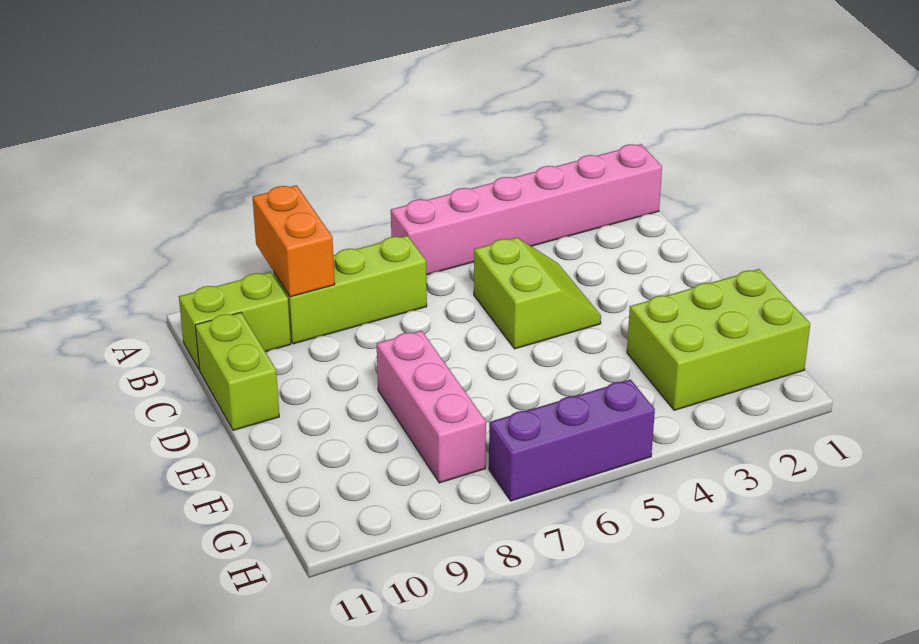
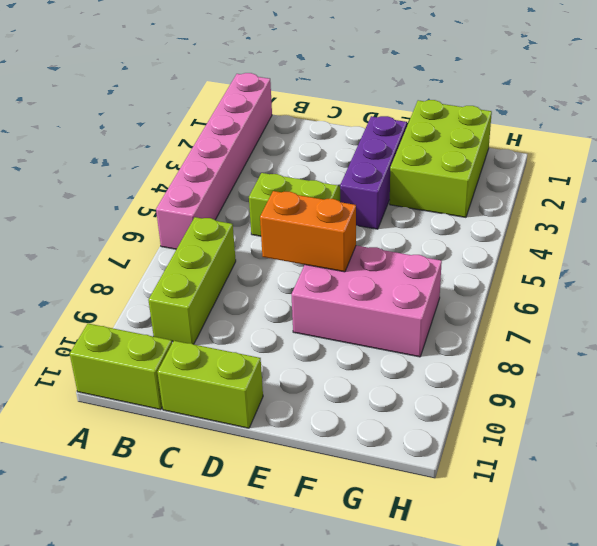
orange 1x2 brick [253,185,335,297] -> orange 1x2 brick moved to [260,191,356,272]
lime 1x2 brick [179,272,291,370] -> lime 1x2 brick turned to [70,324,172,410]
pink 1x3 brick [377,331,486,483] -> pink 2x3 brick [291,246,442,357]
purple 1x3 brick [489,380,655,501] -> purple 1x3 brick moved to [340,116,407,229]

